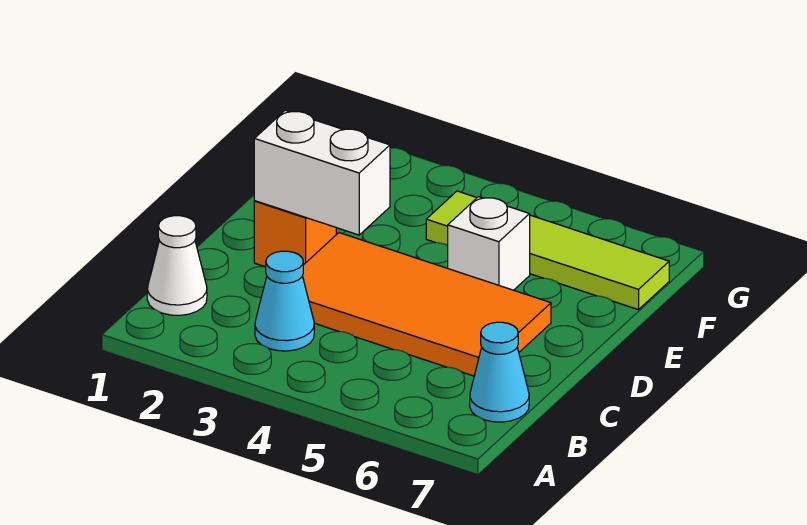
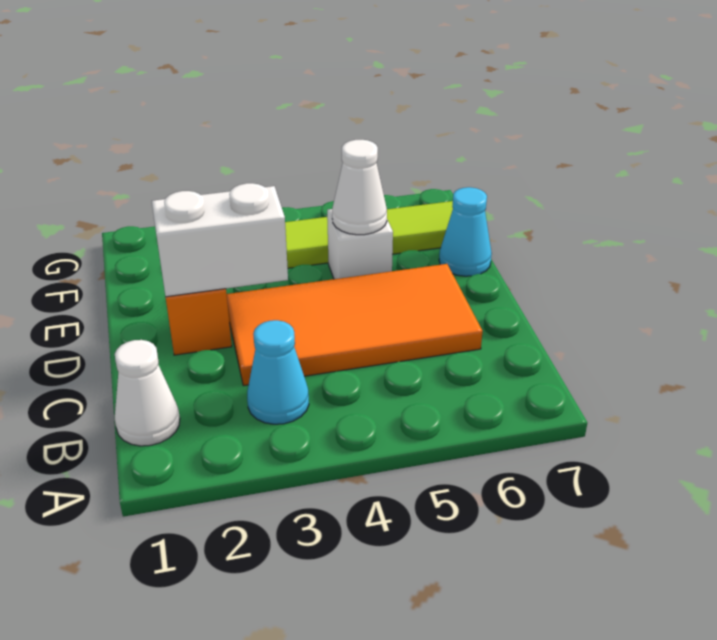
cyan 1x1 cone [470,322,529,422] -> cyan 1x1 cone moved to [439,187,492,276]
none -> white 1x1 cone [332,140,387,235]

